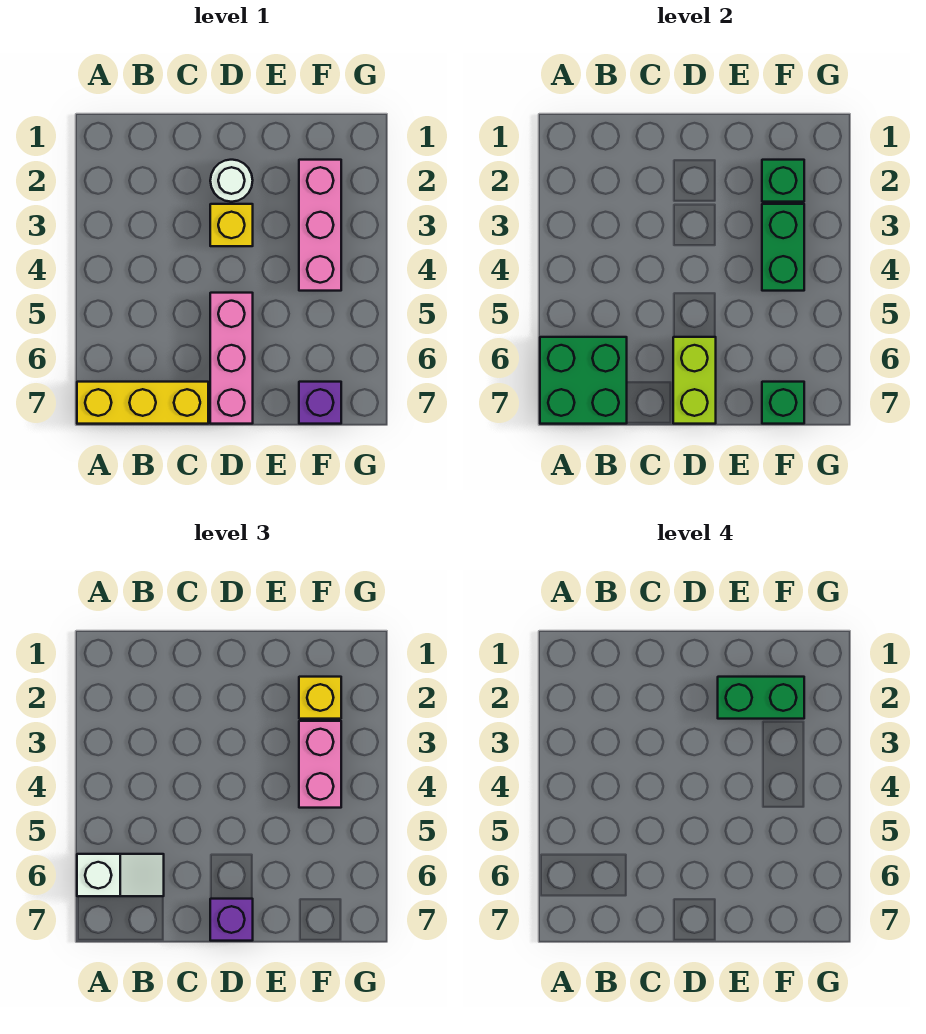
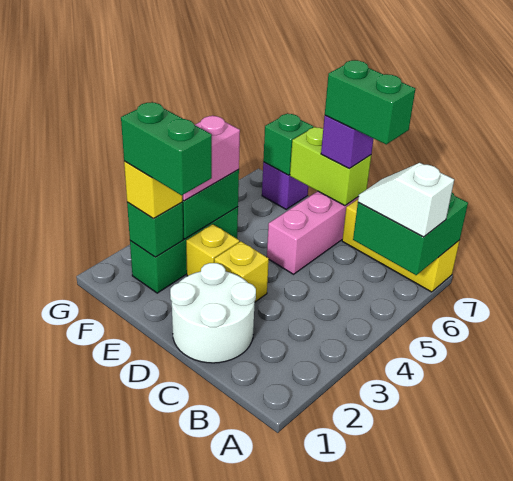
none -> green 1x2 brick [325,60,415,144]
white 1x1 round brick [210,160,253,202] -> white 2x2 round brick [170,263,256,363]
lime 1x2 brick [673,337,716,424] -> lime 1x2 brick turned to [290,127,371,206]
none -> yellow 1x1 brick [186,224,239,276]
pink 1x3 brick [299,160,341,291] -> green 1x3 brick [130,207,238,293]

